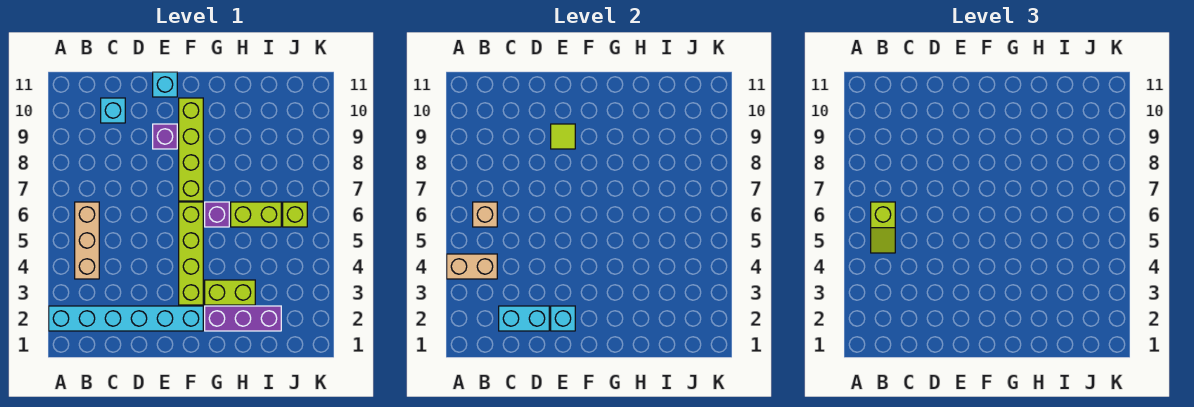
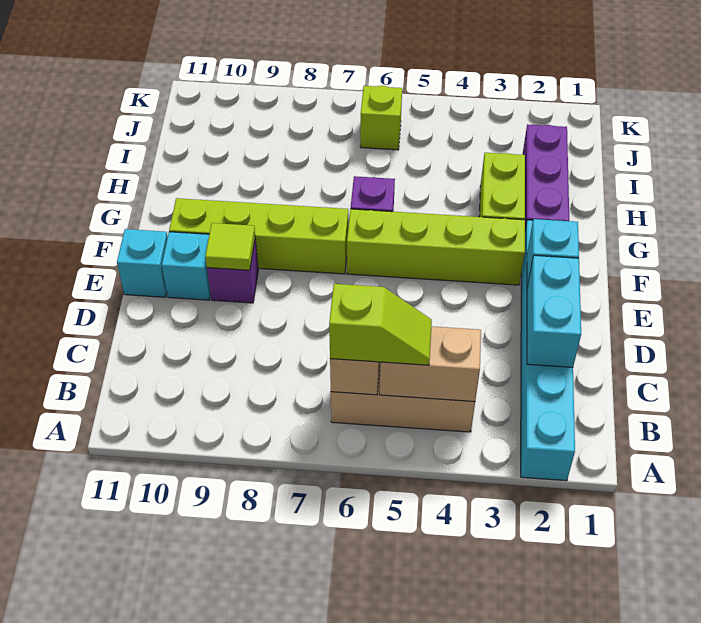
tan 1x2 brick [447,254,497,279] -> tan 1x2 brick turned to [380,326,481,402]
cyan 1x1 brick [101,98,125,123] -> cyan 1x1 brick moved to [162,232,211,300]
lime 1x2 brick [231,202,281,227] -> none

